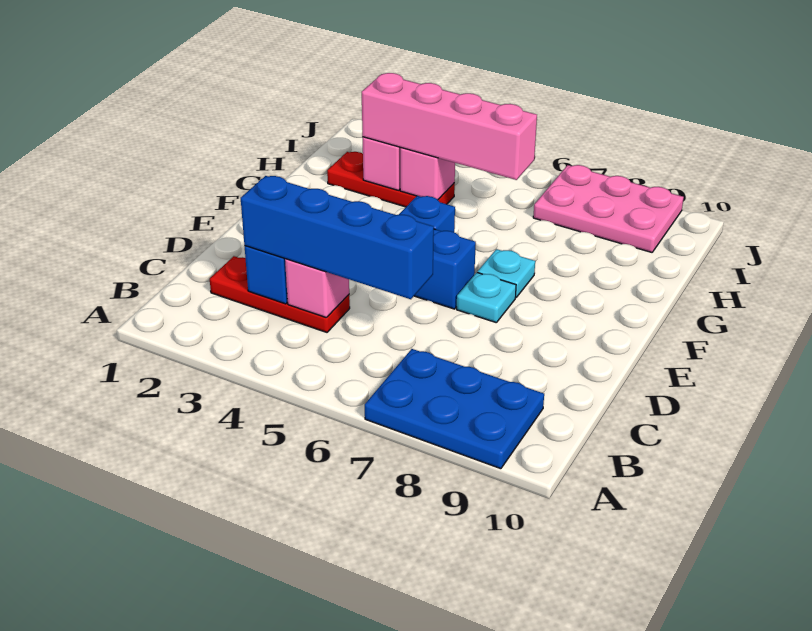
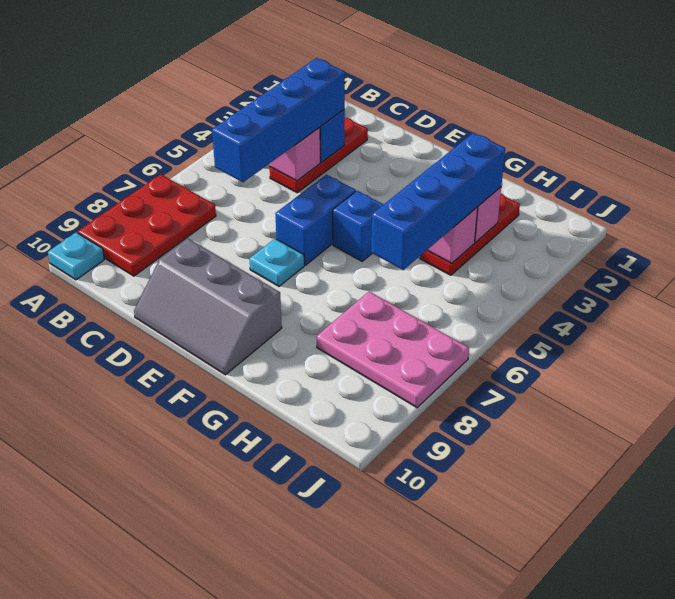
blue 2x3 plate [365,349,544,469] -> red 2x3 plate [78,174,216,276]
none -> grey 2x3 slope [134,239,282,375]
cyan 1x1 plate [477,249,535,298] -> cyan 1x1 plate moved to [48,232,104,280]
pink 1x4 brick [362,73,537,180] -> blue 1x4 brick [371,133,505,270]
pink 2x3 plate [533,165,684,252] -> pink 2x3 plate turned to [316,292,469,408]

